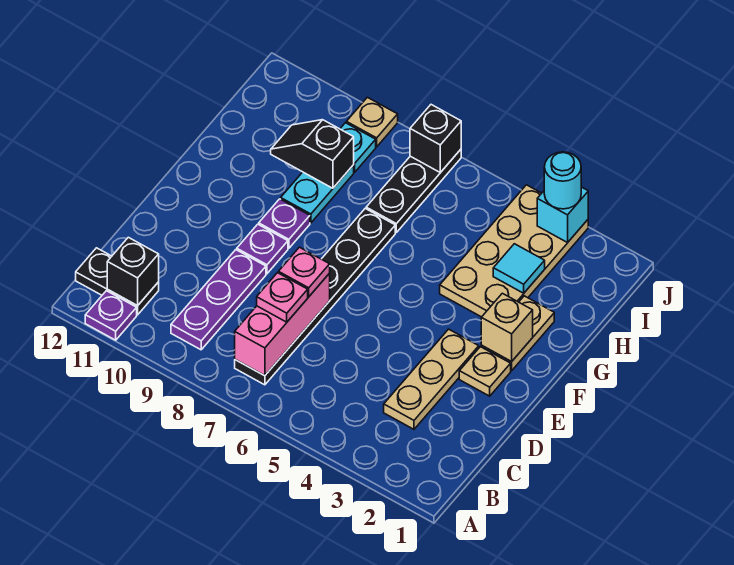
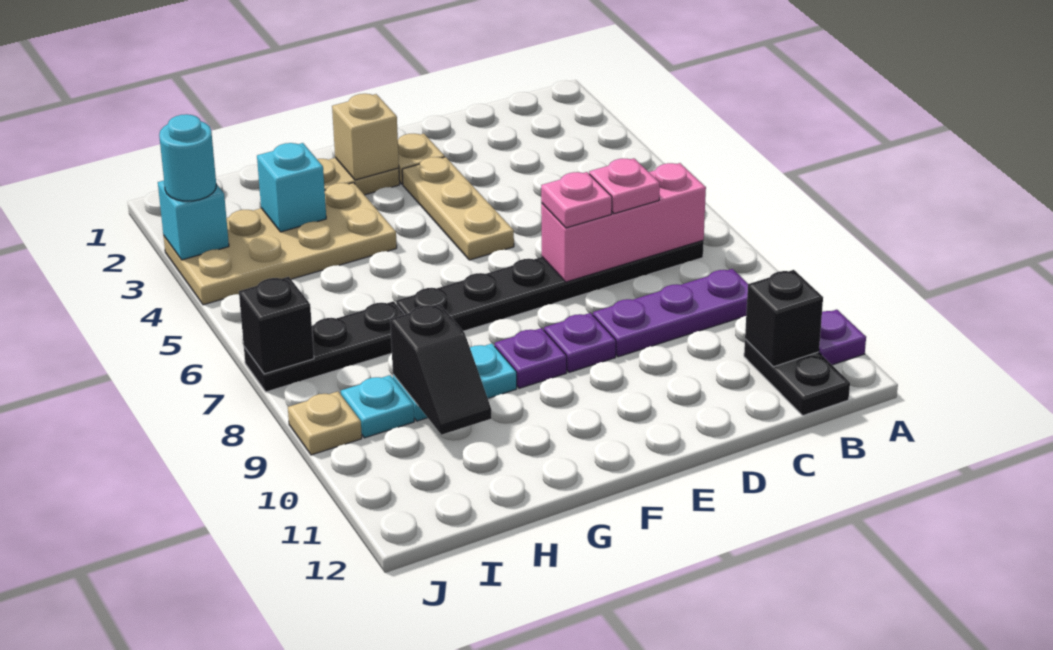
tan 1x3 plate [384,329,479,429] -> tan 1x3 plate turned to [402,157,514,260]
cyan 1x1 tile [493,244,545,293] -> cyan 1x1 brick [257,143,326,232]

